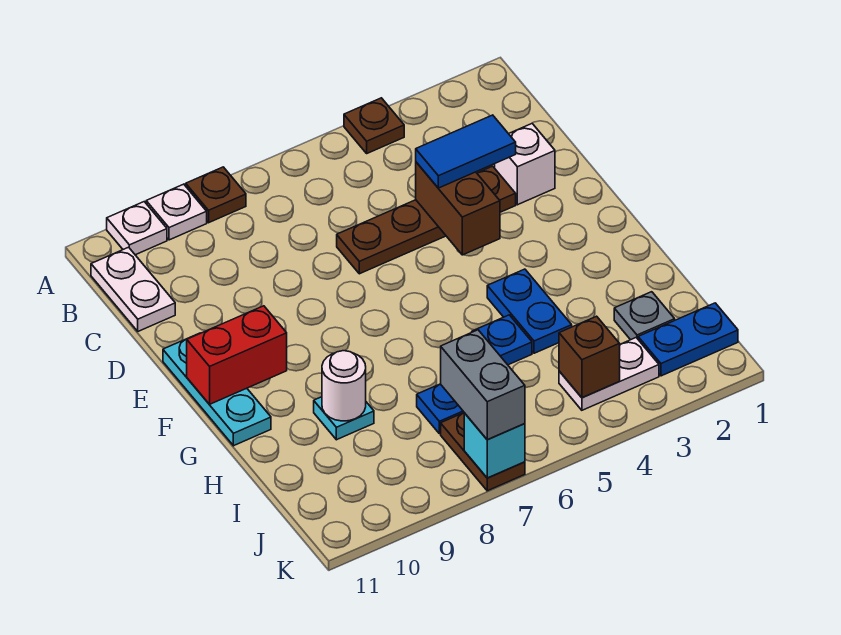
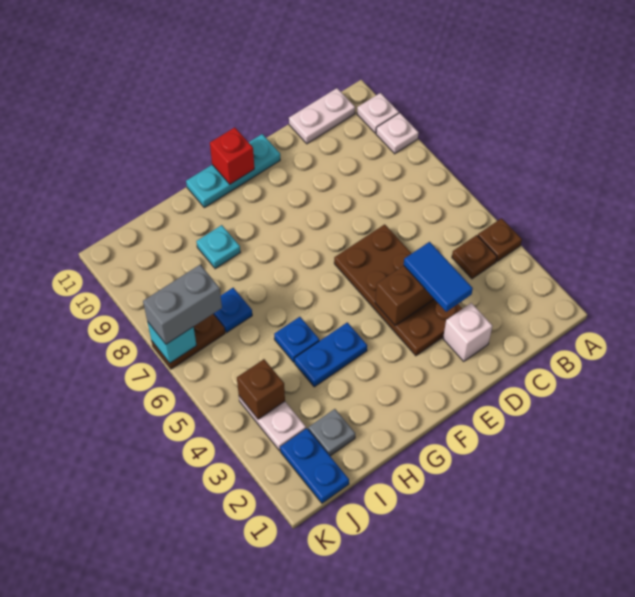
brown 1x1 plate [186,167,246,223] -> brown 1x1 plate moved to [452,235,497,279]
brown 1x4 plate [337,166,516,274] -> brown 2x4 plate [334,224,462,356]
red 1x2 brick [187,306,287,404] -> red 1x1 brick [210,127,254,184]
white 1x1 round brick [322,351,366,421] -> none

